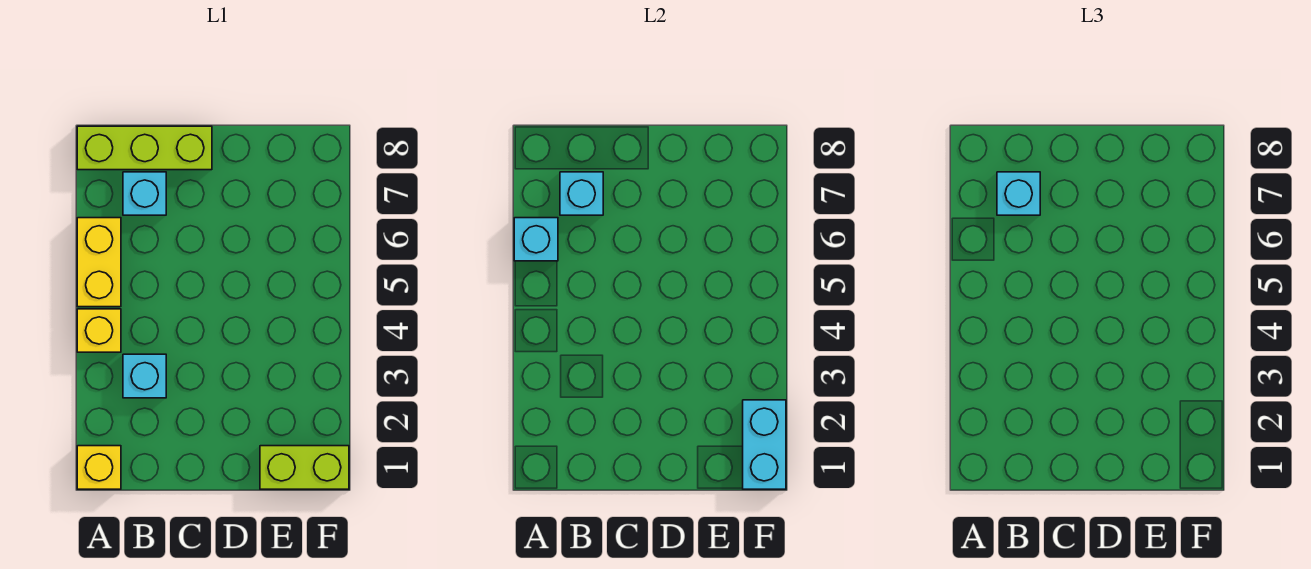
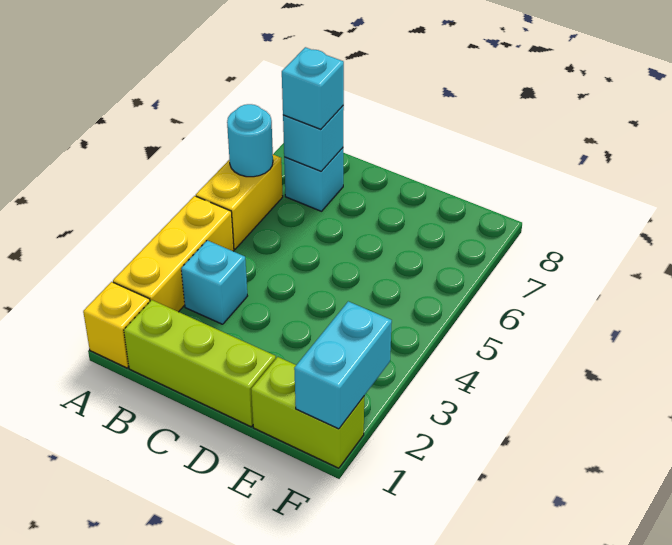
yellow 1x1 brick [77,309,121,352] -> yellow 1x3 brick [113,196,234,312]
cyan 1x1 brick [514,218,558,261] -> cyan 1x1 round brick [227,104,273,177]
lime 1x3 brick [77,126,212,170] -> lime 1x3 brick moved to [124,300,276,427]

